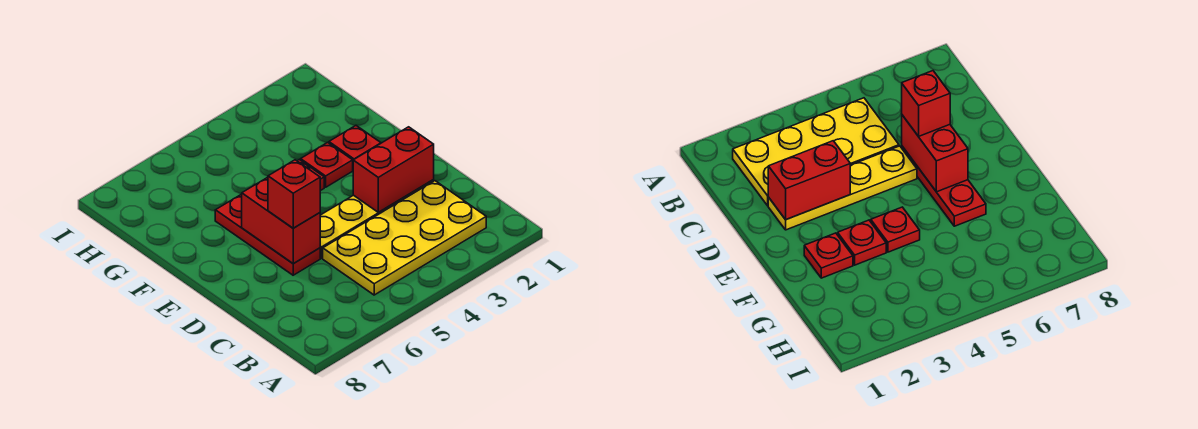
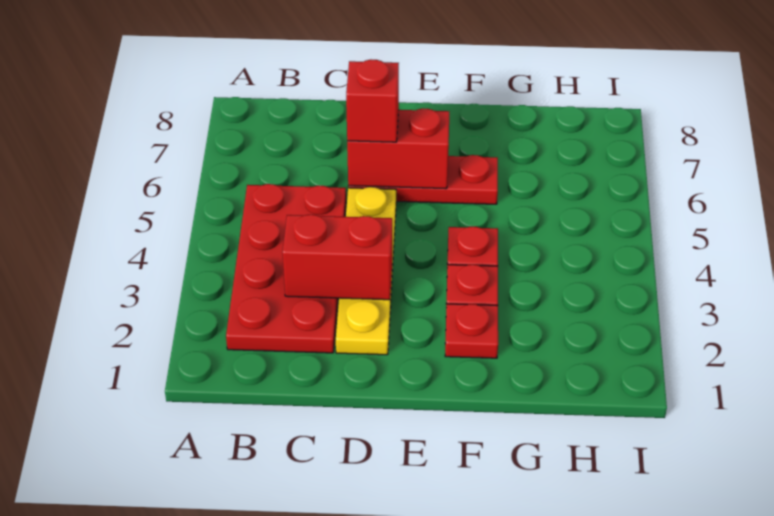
yellow 2x4 plate [323,181,486,295] -> red 2x4 plate [226,184,346,353]
red 1x2 brick [353,127,434,212] -> red 1x2 brick turned to [282,215,392,300]

